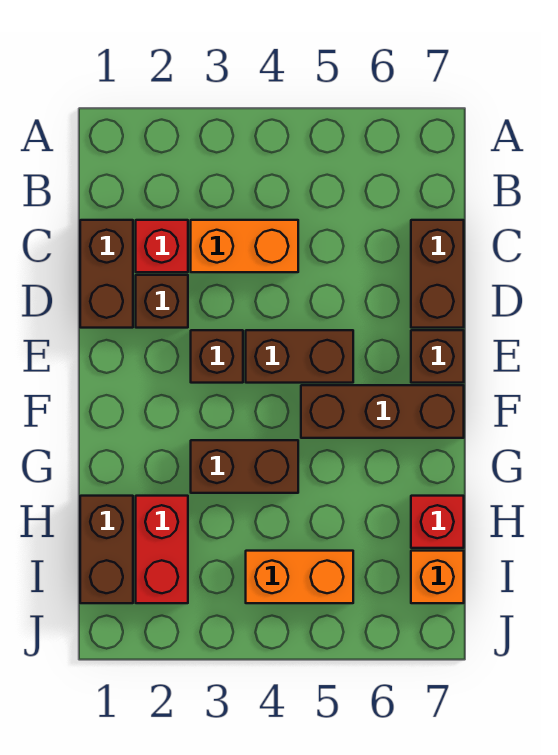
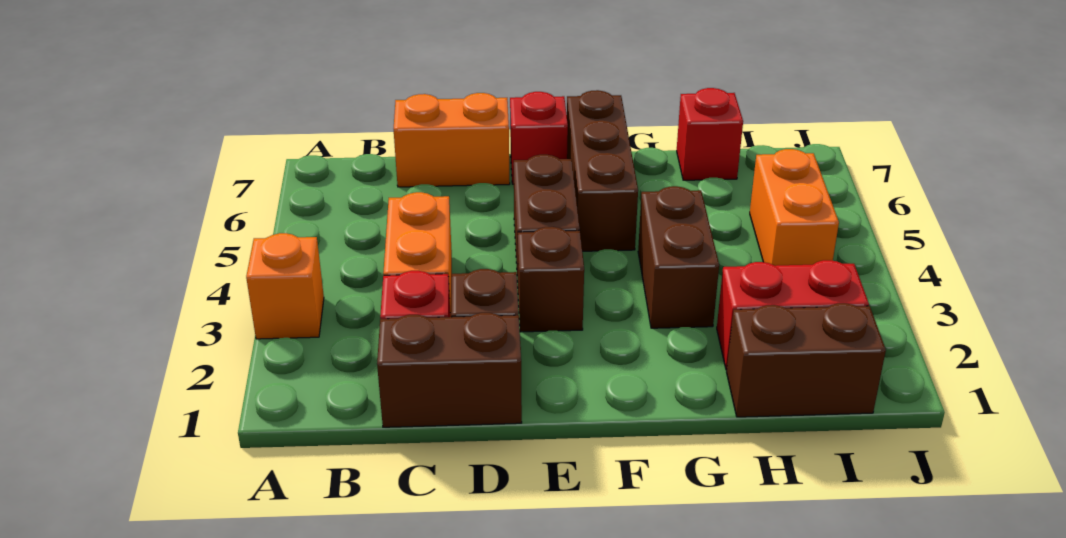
brown 1x2 brick [411,220,464,328] -> orange 1x2 brick [394,93,510,187]
brown 1x1 brick [411,330,464,383] -> red 1x1 brick [510,92,568,184]
orange 1x1 brick [411,551,464,603] -> orange 1x1 brick moved to [246,233,324,339]

